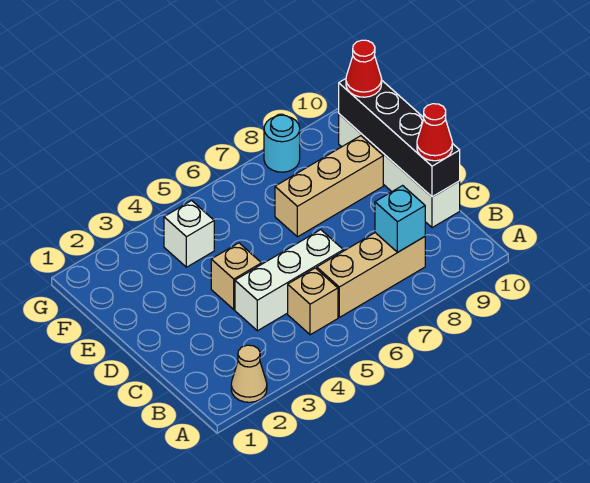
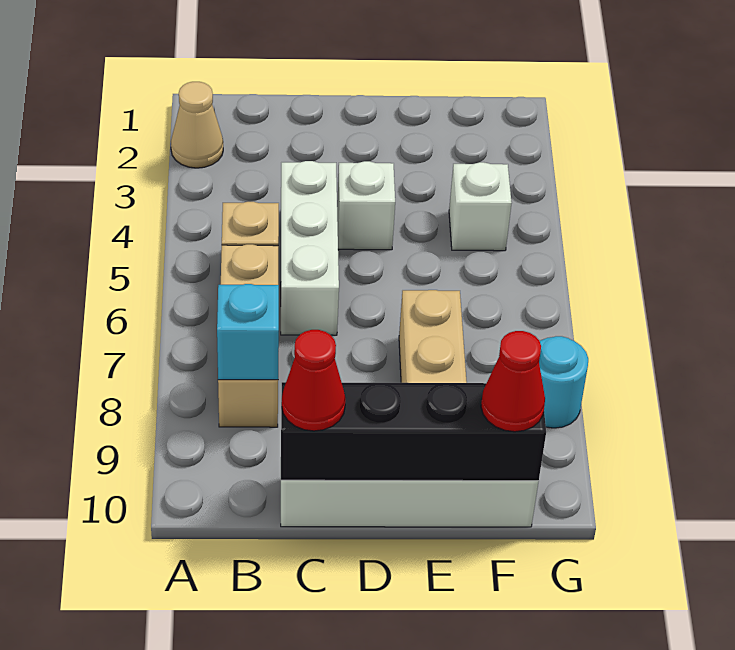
tan 1x1 brick [211,243,261,309] -> white 1x1 brick [337,161,395,250]

